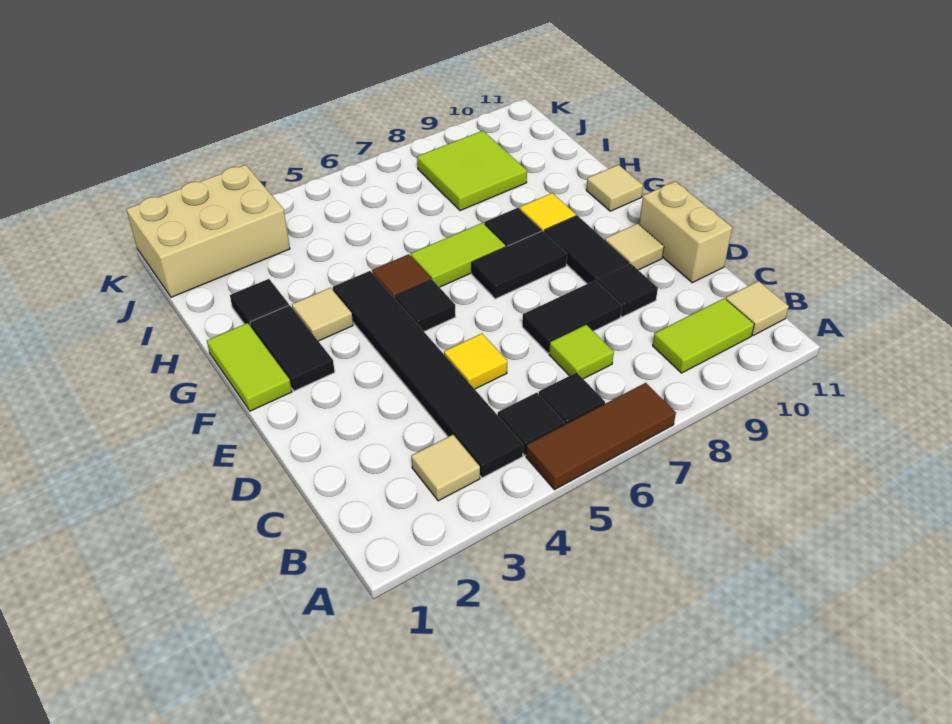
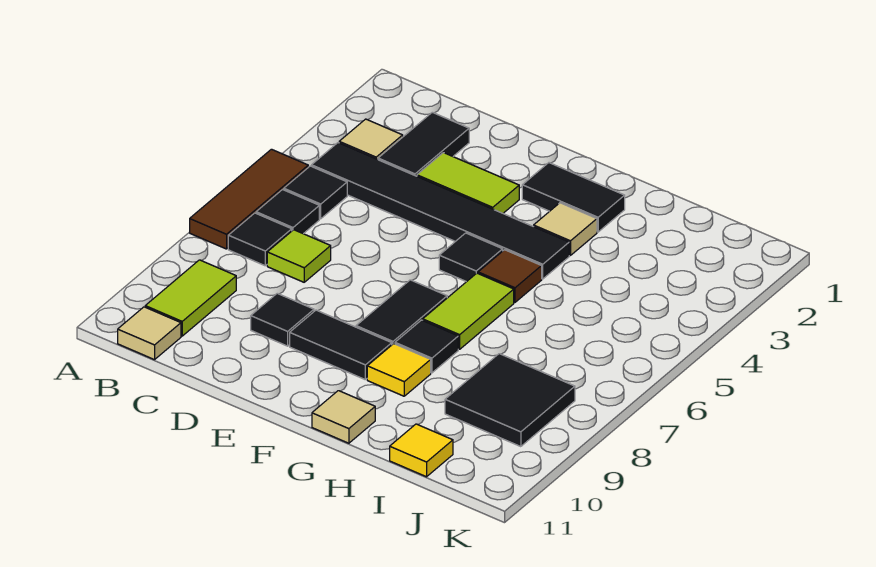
yellow 1x1 tile [444,334,507,389] -> yellow 1x1 tile moved to [390,424,453,477]
black 1x2 tile [522,280,622,353] -> black 1x2 tile moved to [378,112,469,176]
tan 1x2 brick [639,181,732,283] -> none
tan 1x1 tile [605,224,664,270] -> none
lime 1x2 tile [207,323,292,411] -> lime 1x2 tile moved to [417,153,519,213]
black 1x1 tile [230,279,289,326] -> black 1x1 tile moved to [228,213,292,266]
lime 2x2 tile [417,131,527,211] -> black 2x2 tile [445,354,575,447]
tan 2x3 brick [126,165,290,297] -> none

